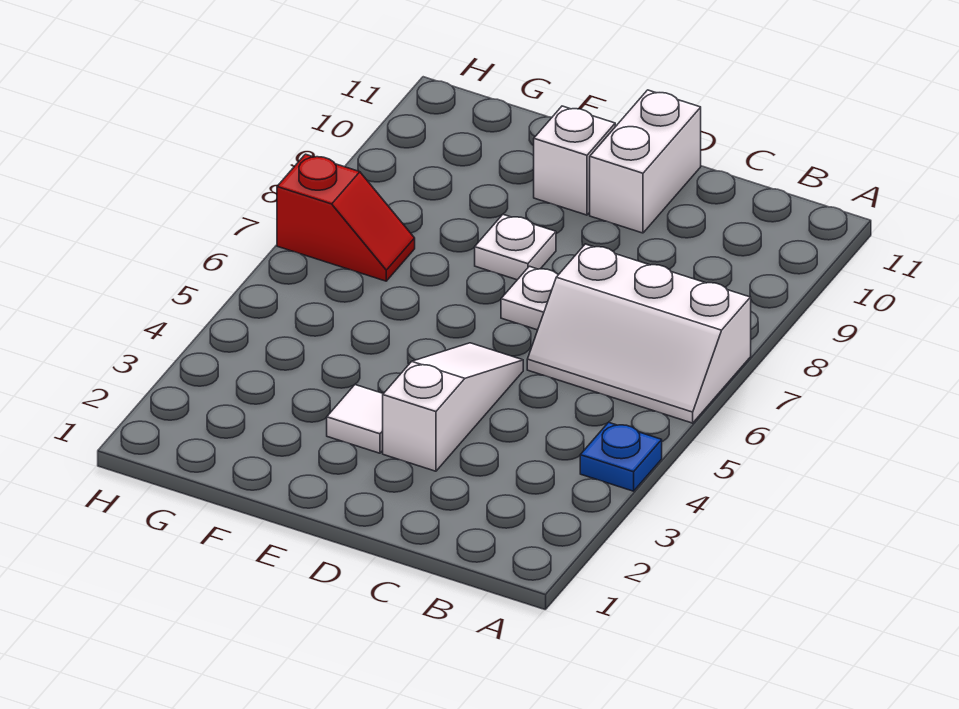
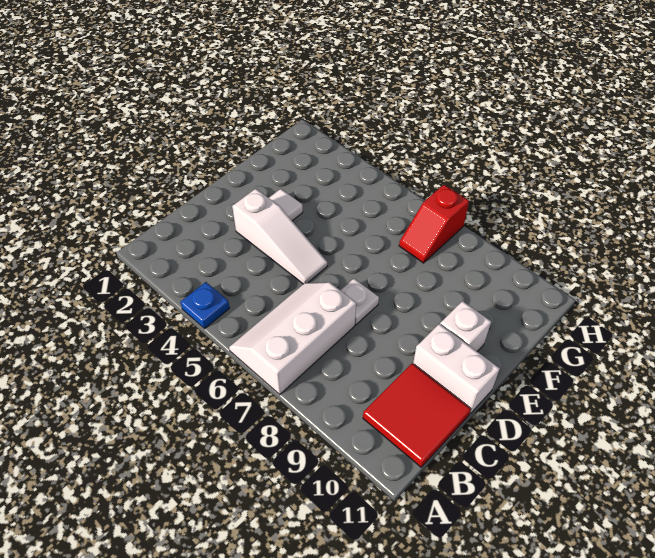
none -> red 2x2 tile [363,363,471,467]
white 1x1 plate [475,215,556,280] -> none

